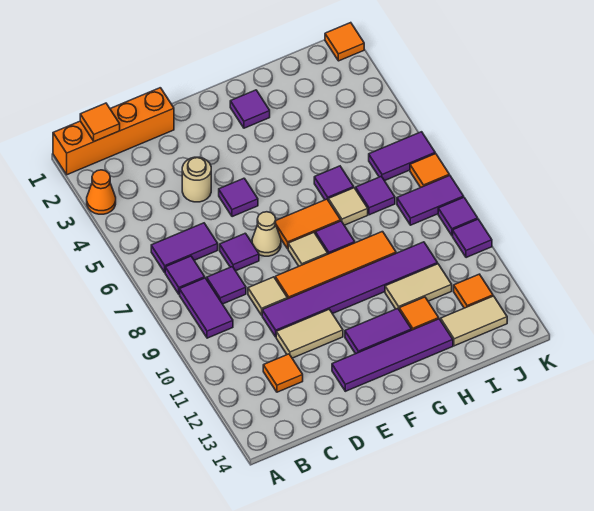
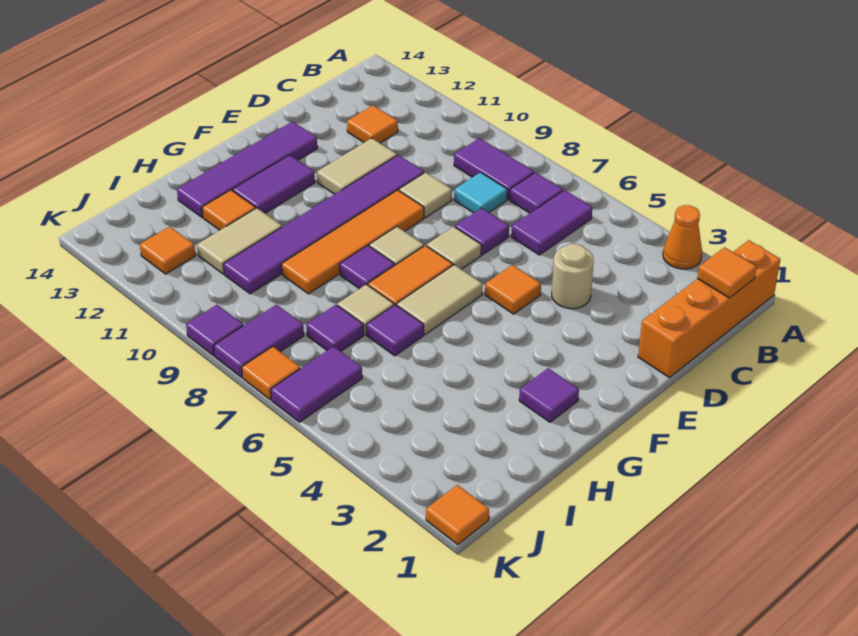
purple 1x1 tile [207,267,246,304] -> cyan 1x1 tile [454,172,507,213]
purple 1x1 tile [219,178,258,217] -> orange 1x1 tile [485,265,541,314]
tan 1x1 cone [252,212,281,256] -> tan 1x1 tile [427,226,481,269]
tan 1x2 tile [441,296,507,346] -> tan 1x2 tile moved to [397,265,482,335]
purple 1x1 tile [453,219,492,258] -> none

